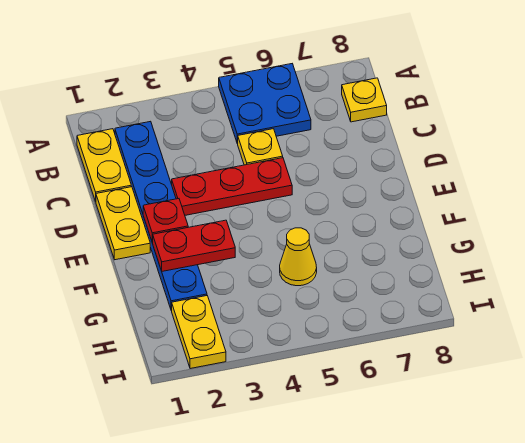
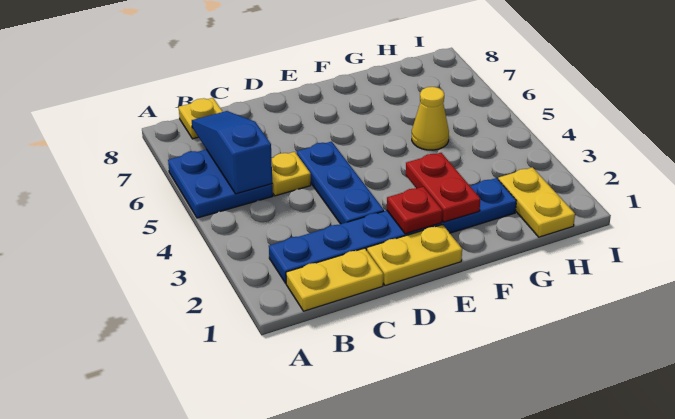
none -> blue 1x3 slope [192,111,272,194]
red 1x3 plate [172,158,292,215] -> blue 1x3 plate [297,142,384,224]
yellow 1x2 plate [172,296,226,369] -> yellow 1x2 plate turned to [498,167,575,237]

